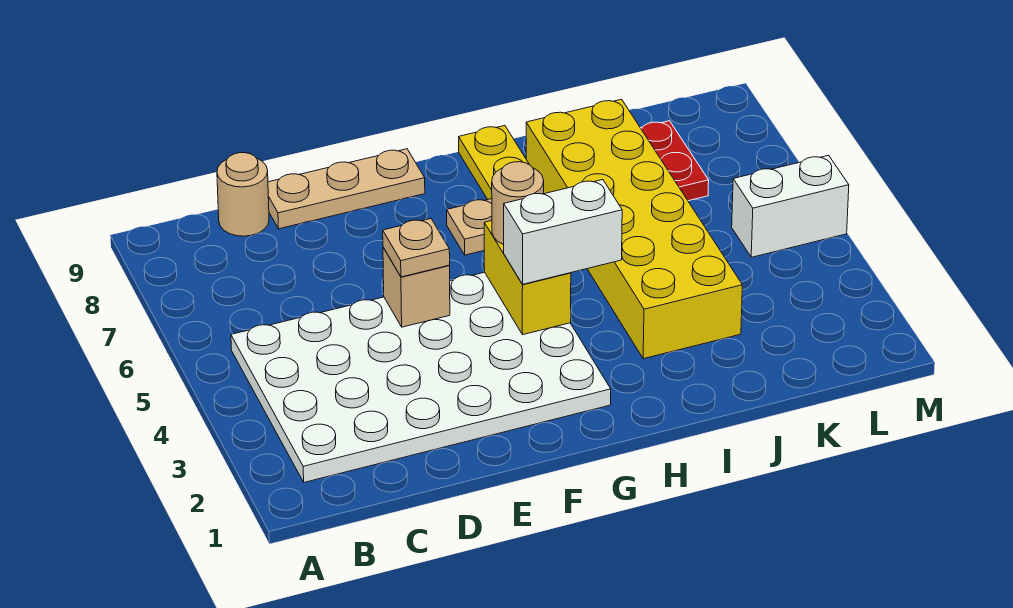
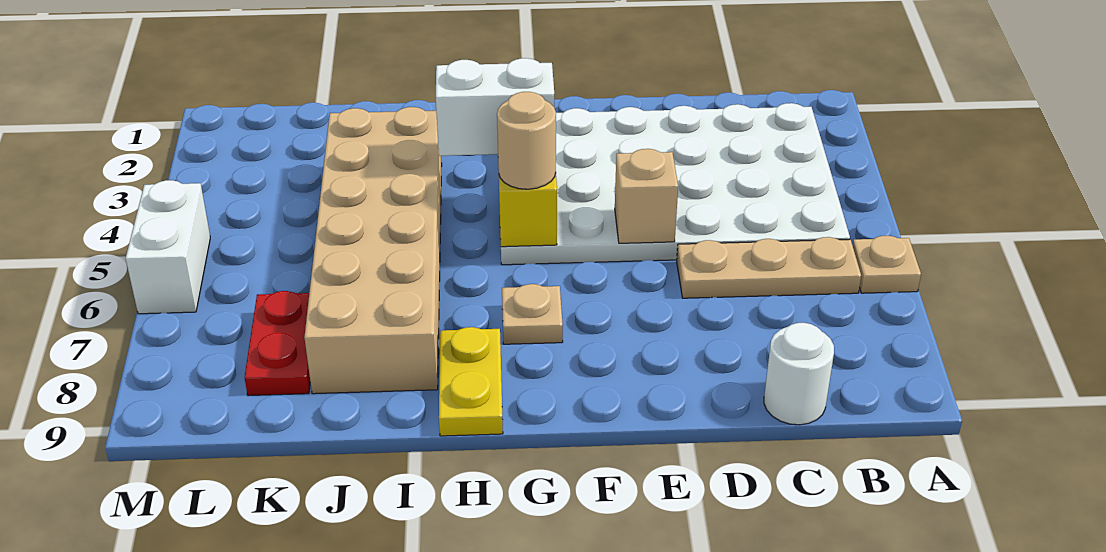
tan 1x1 round brick [217,153,269,236] -> white 1x1 round brick [764,323,834,425]
tan 1x3 plate [268,149,425,229] -> tan 1x3 plate moved to [677,237,861,298]
tan 1x1 plate [383,219,450,277] -> tan 1x1 plate moved to [853,236,921,293]
yellow 2x6 brick [526,99,742,359] -> tan 2x6 brick [304,107,442,394]
white 1x2 brick [732,155,849,257] -> white 1x2 brick turned to [126,180,210,314]

